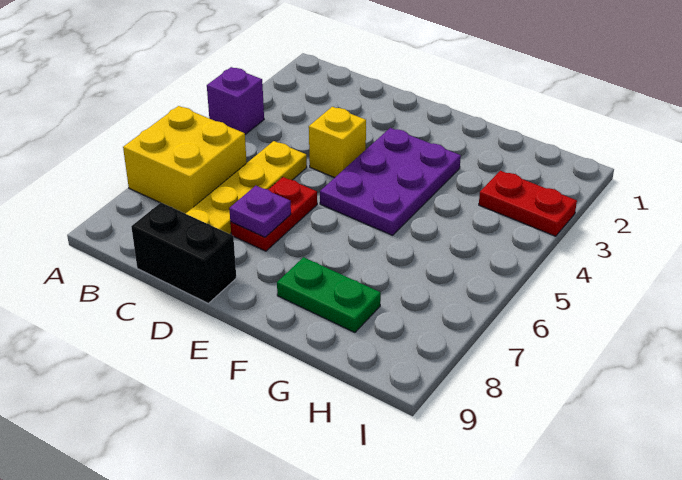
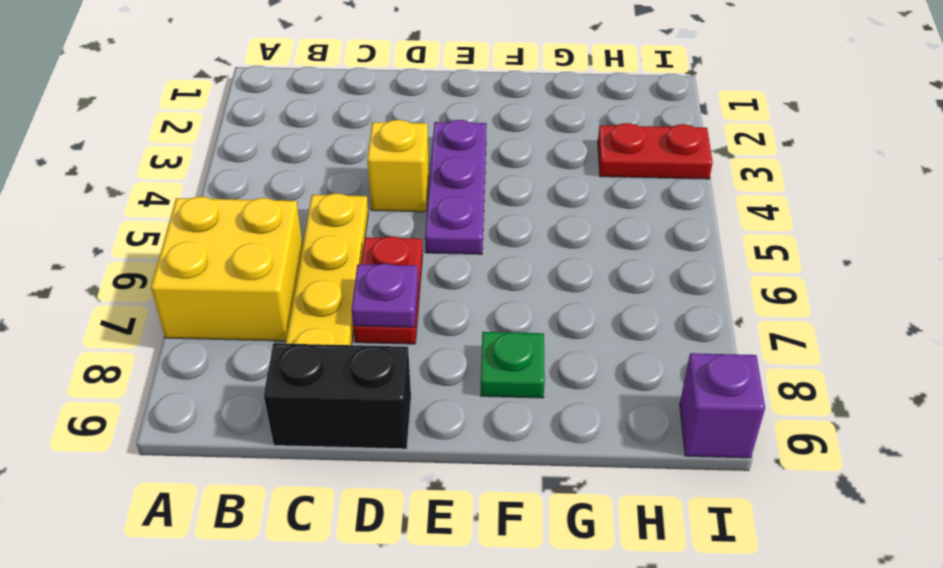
purple 1x1 brick [207,67,264,135] -> purple 1x1 brick moved to [680,353,765,458]
purple 2x3 plate [320,128,461,235] -> purple 1x3 plate [425,120,487,254]
green 1x2 plate [277,257,381,333] -> green 1x1 plate [481,332,545,398]

